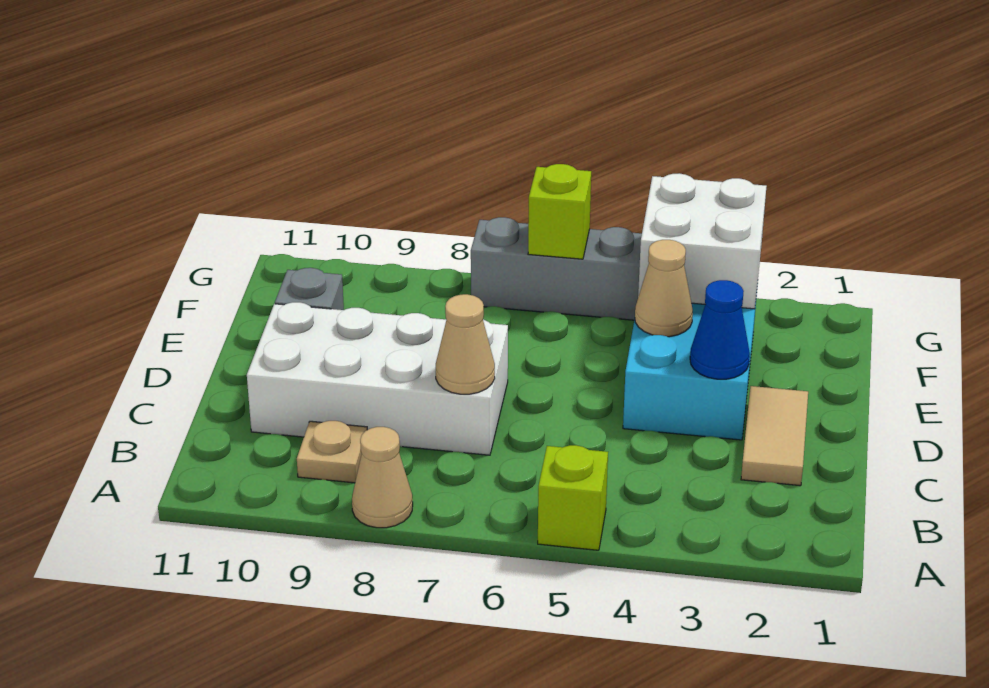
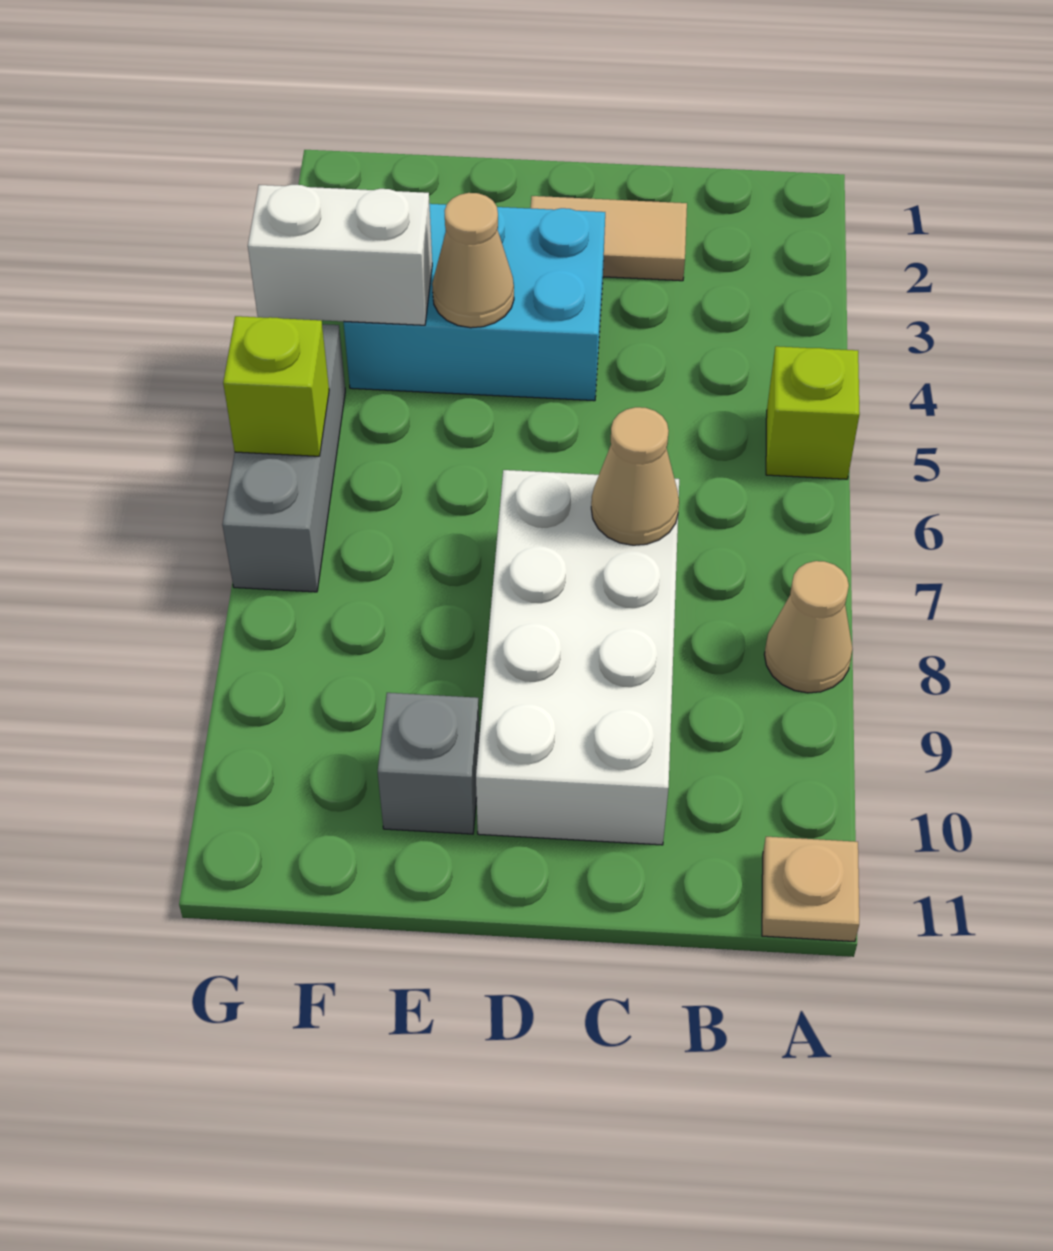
tan 1x1 plate [297,421,367,483] -> tan 1x1 plate moved to [762,837,859,942]
blue 1x1 cone [690,280,750,379] -> none
white 2x2 brick [638,173,767,309] -> white 1x2 brick [248,185,432,325]

